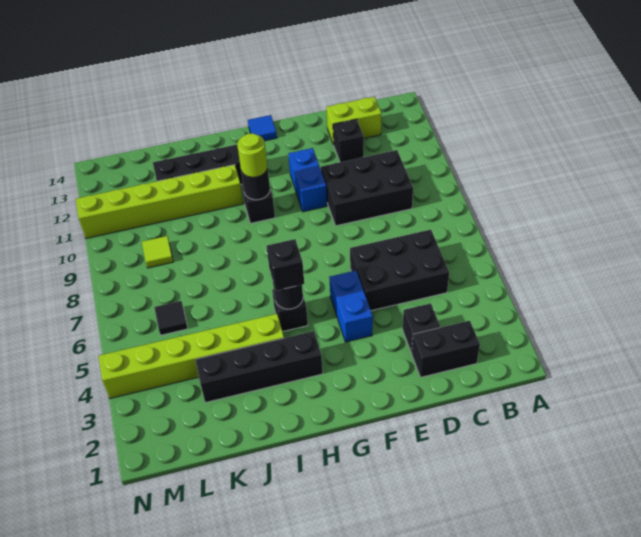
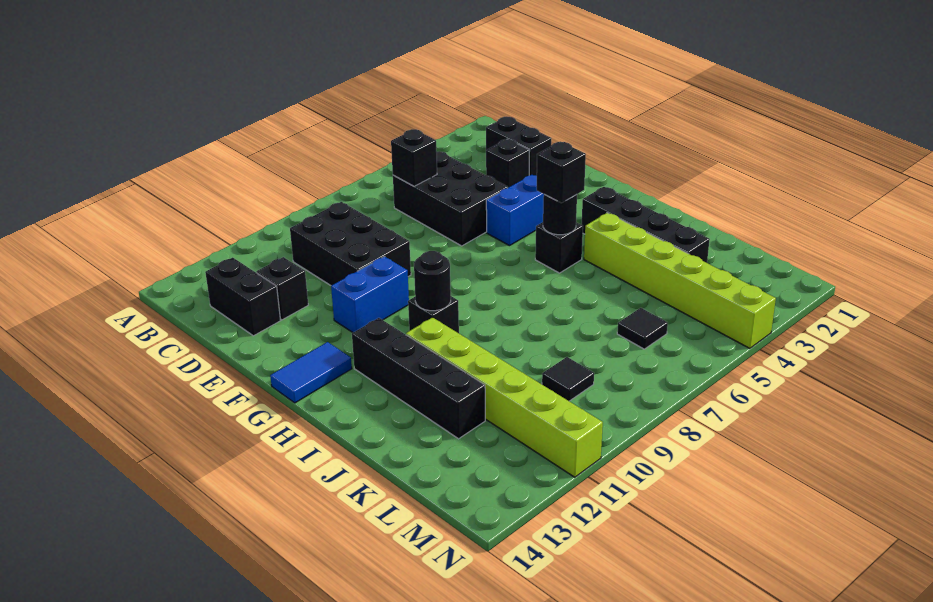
none -> black 1x1 brick [391,129,437,186]
lime 1x2 brick [326,97,381,145] -> black 1x2 brick [205,258,281,336]
blue 1x1 tile [248,115,277,141] -> blue 1x2 tile [270,342,352,403]
lime 1x1 round brick [237,133,267,177] -> none
lime 1x1 tile [142,236,173,268] -> black 1x1 tile [542,357,594,401]

